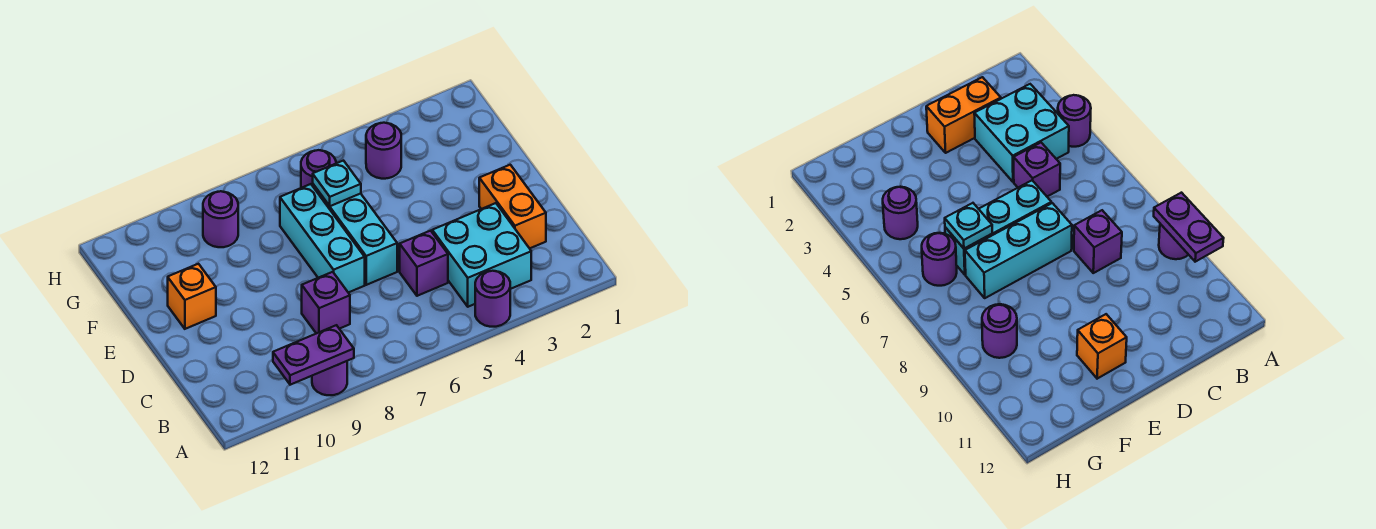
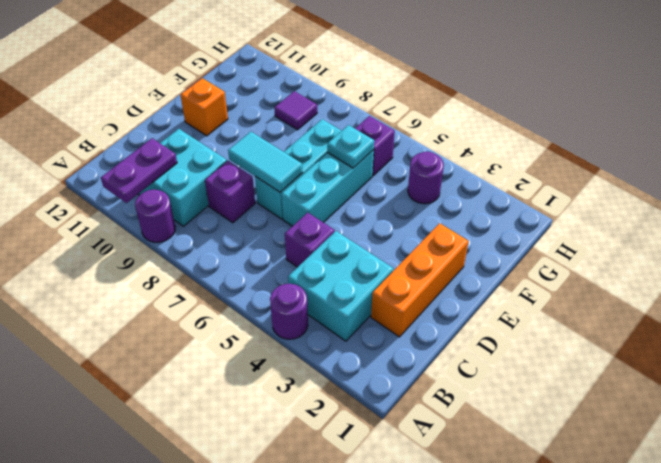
purple 1x2 plate [273,325,354,385] -> purple 1x2 plate turned to [101,138,177,203]
none -> cyan 2x2 brick [138,129,227,226]
orange 1x2 brick [479,165,546,248] -> orange 1x3 brick [371,223,469,337]
none -> cyan 1x2 tile [228,132,303,192]
purple 1x1 round brick [301,150,336,188] -> purple 1x1 brick [355,116,395,176]
purple 1x1 round brick [203,191,238,247] -> purple 1x1 tile [274,91,317,130]

